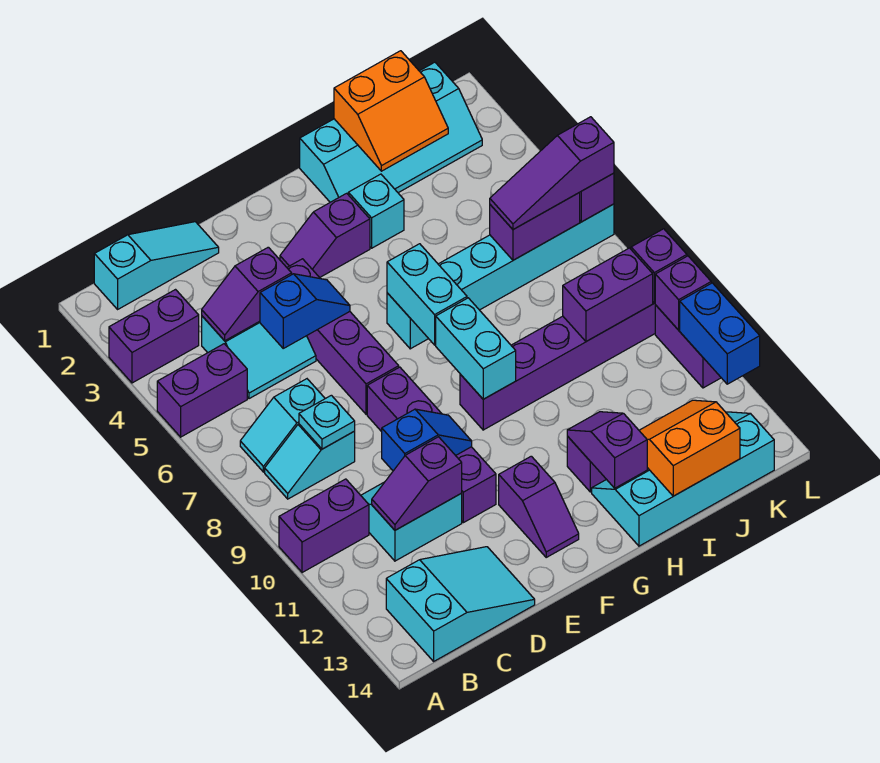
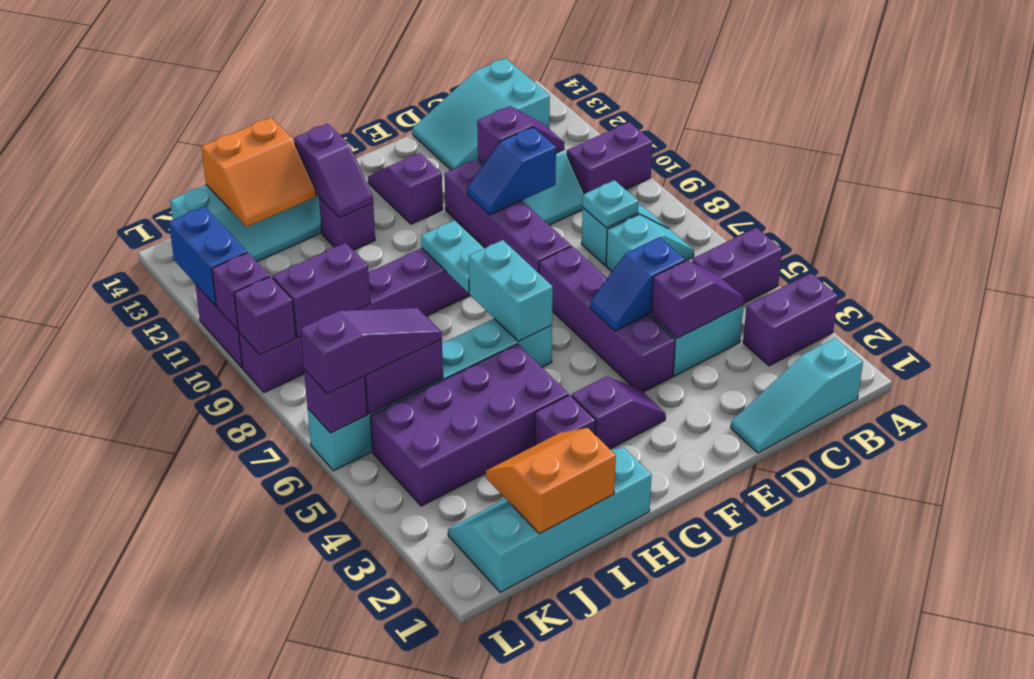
cyan 1x2 brick [436,298,516,399] -> cyan 1x2 plate [421,220,484,293]
cyan 1x1 brick [348,174,404,248] -> purple 1x1 brick [535,395,596,445]
none -> purple 2x4 brick [370,344,569,506]

